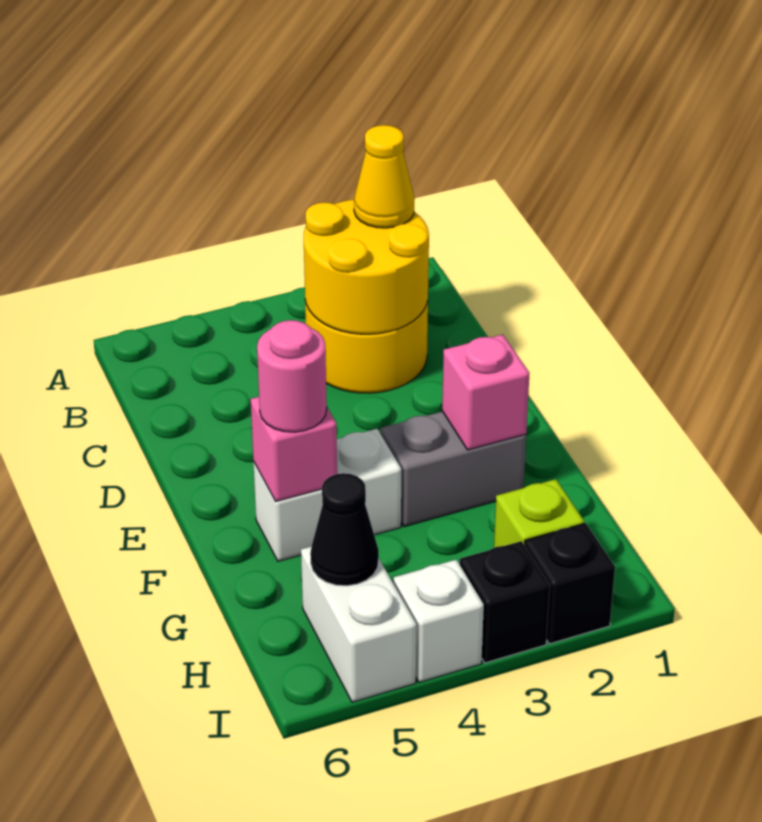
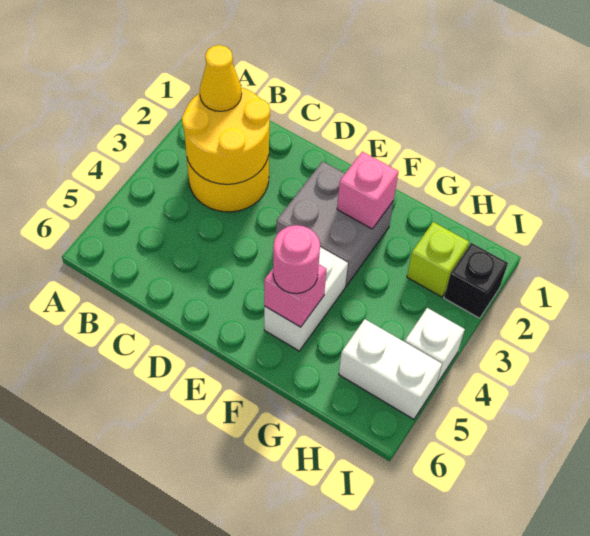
grey 1x2 brick [380,412,526,527] -> grey 2x2 brick [276,161,394,286]
black 1x1 cone [310,473,379,586] -> none
black 1x1 brick [460,541,550,663] -> none

